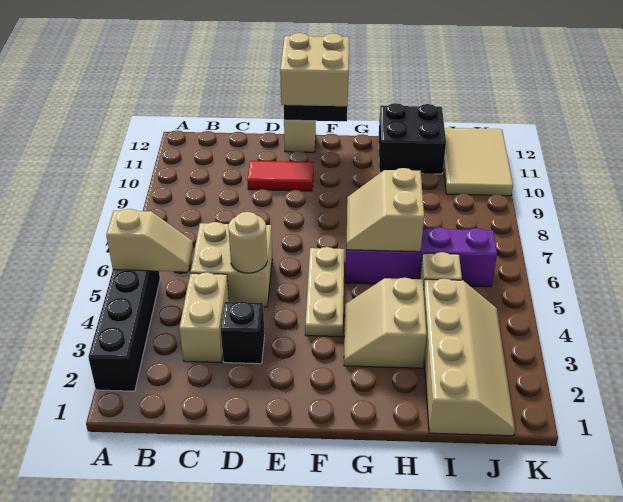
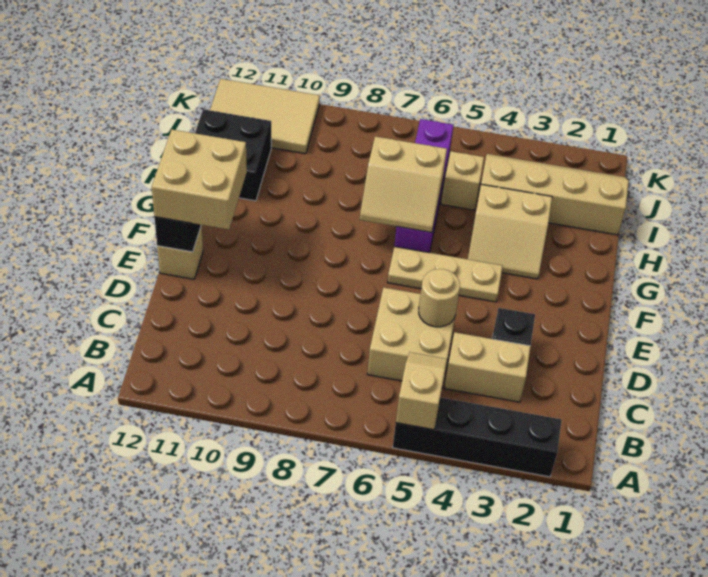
red 1x2 tile [247,161,313,191] -> none

